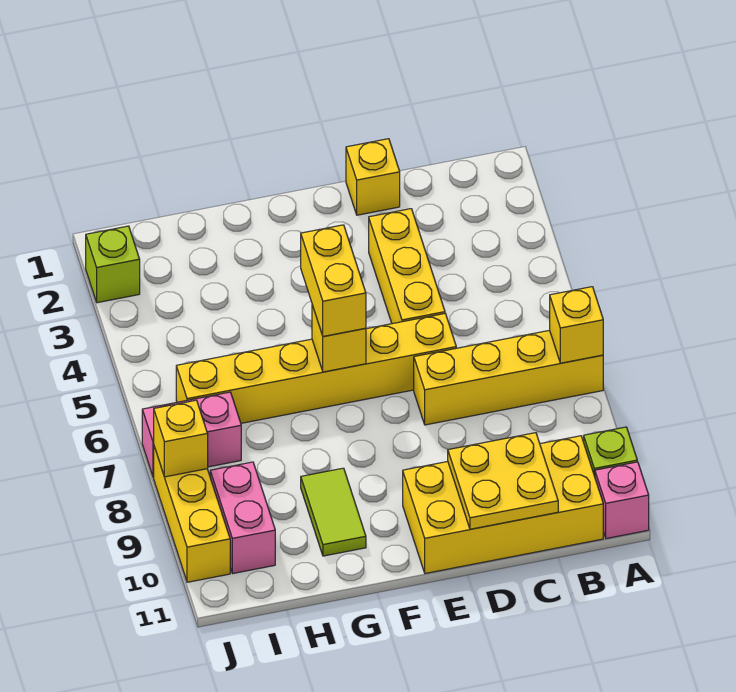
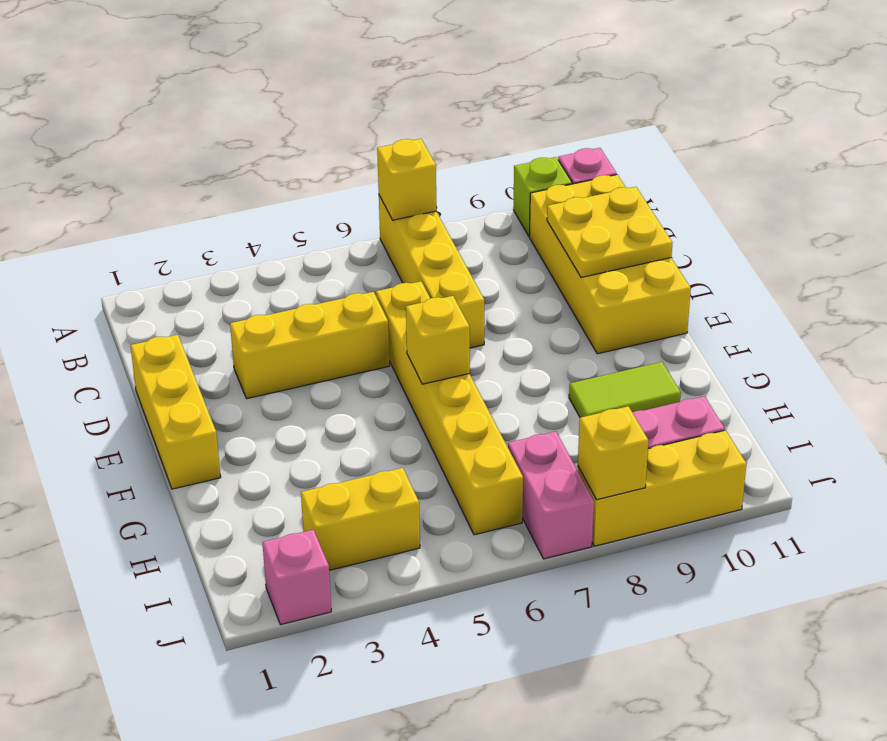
yellow 1x1 brick [346,139,400,215] -> yellow 1x3 brick [130,335,221,489]
yellow 1x2 brick [301,225,366,336] -> yellow 1x2 brick moved to [301,468,420,570]
lime 1x1 brick [86,226,140,303] -> pink 1x1 brick [262,530,331,625]

